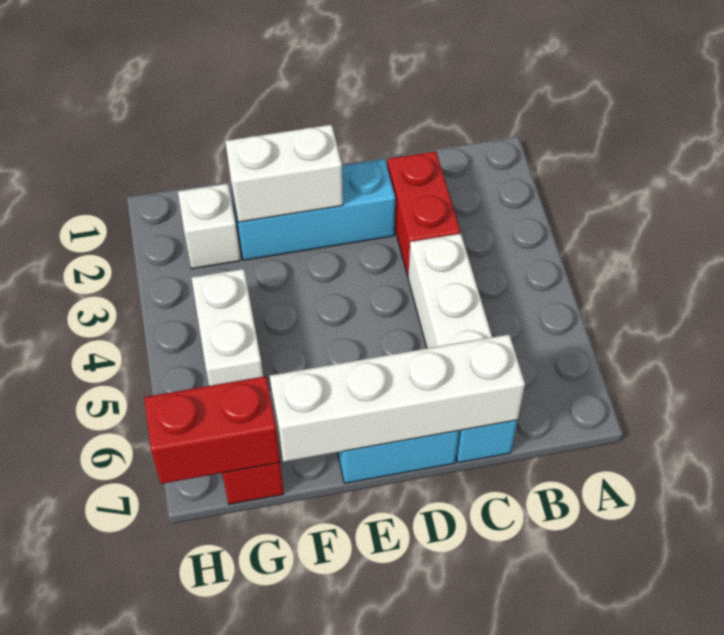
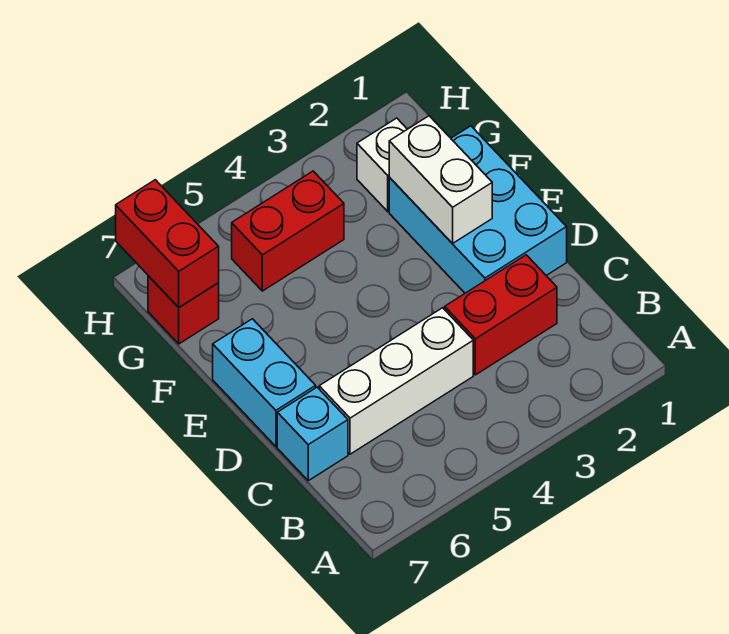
white 1x4 brick [270,334,525,462] -> none
cyan 1x3 brick [232,159,395,260] -> cyan 2x3 brick [389,126,567,293]
white 1x2 brick [192,269,263,386] -> red 1x2 brick [232,171,344,291]

